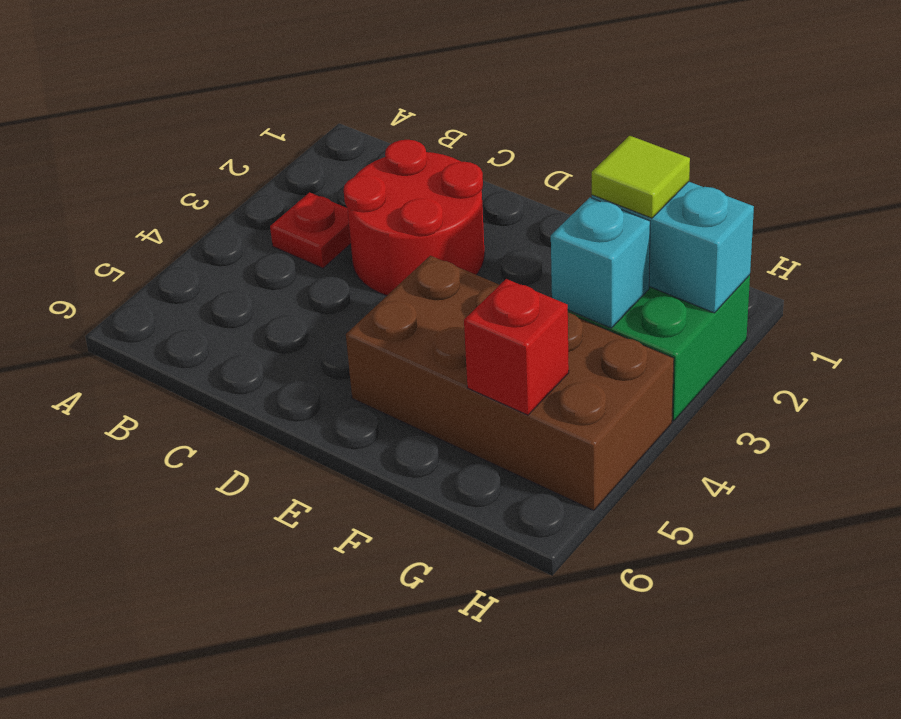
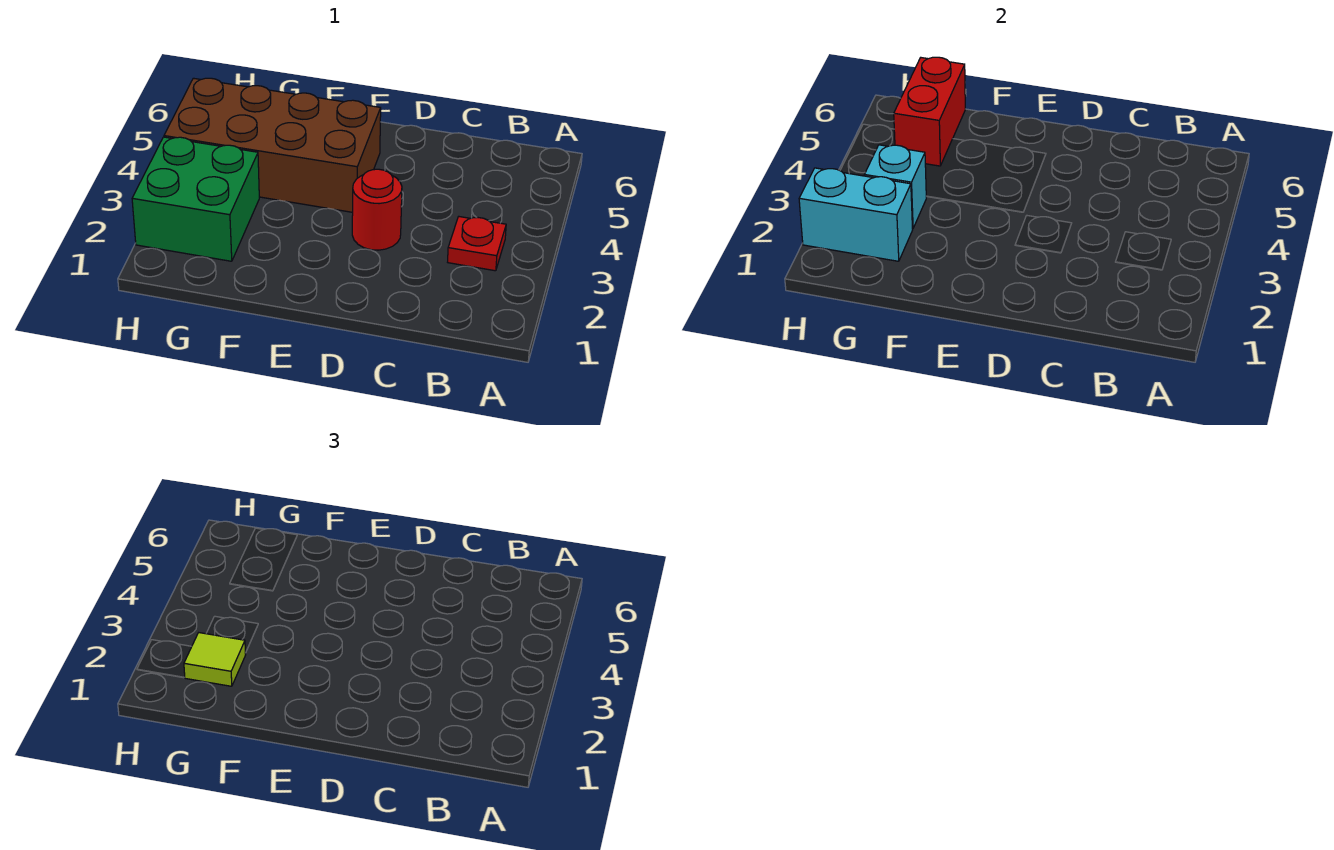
red 2x2 round brick [344,140,485,295] -> red 1x1 round brick [352,169,402,250]
red 1x1 brick [464,279,569,415] -> red 1x2 brick [894,57,965,166]

